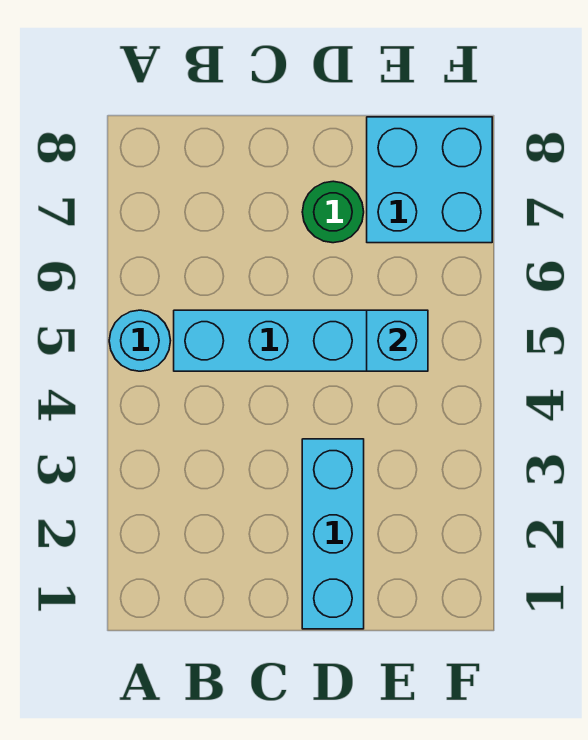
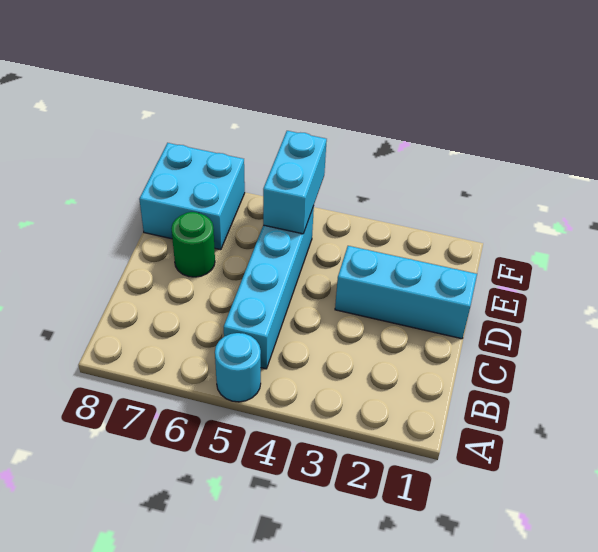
cyan 1x1 brick [367,310,428,371] -> cyan 1x2 brick [263,131,327,234]

